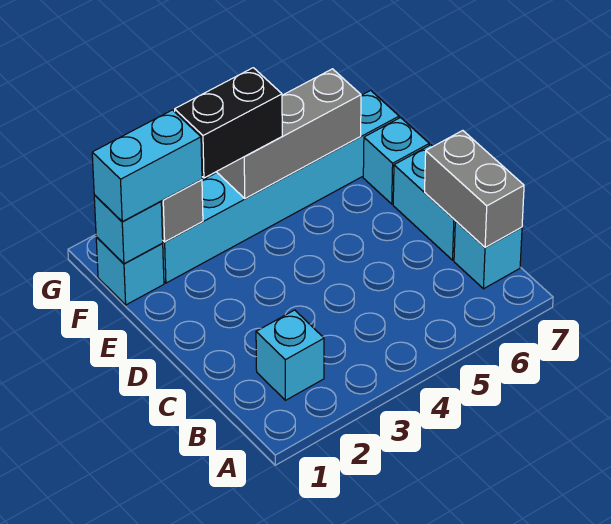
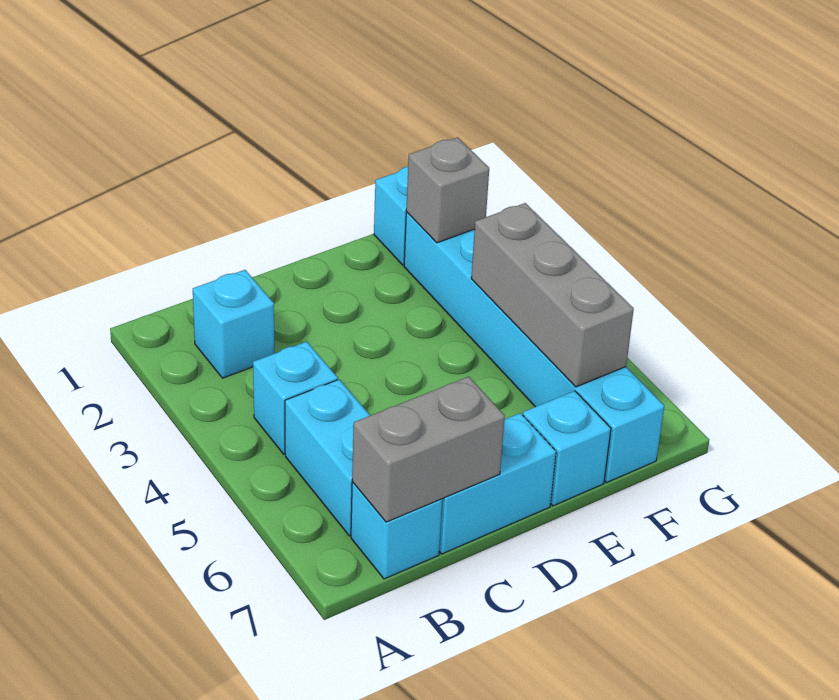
cyan 1x1 brick [94,195,163,264] -> cyan 1x1 brick moved to [253,342,338,454]
cyan 1x2 brick [92,110,202,222] -> cyan 1x2 brick moved to [285,380,370,536]
black 1x2 brick [175,68,282,178] -> none

